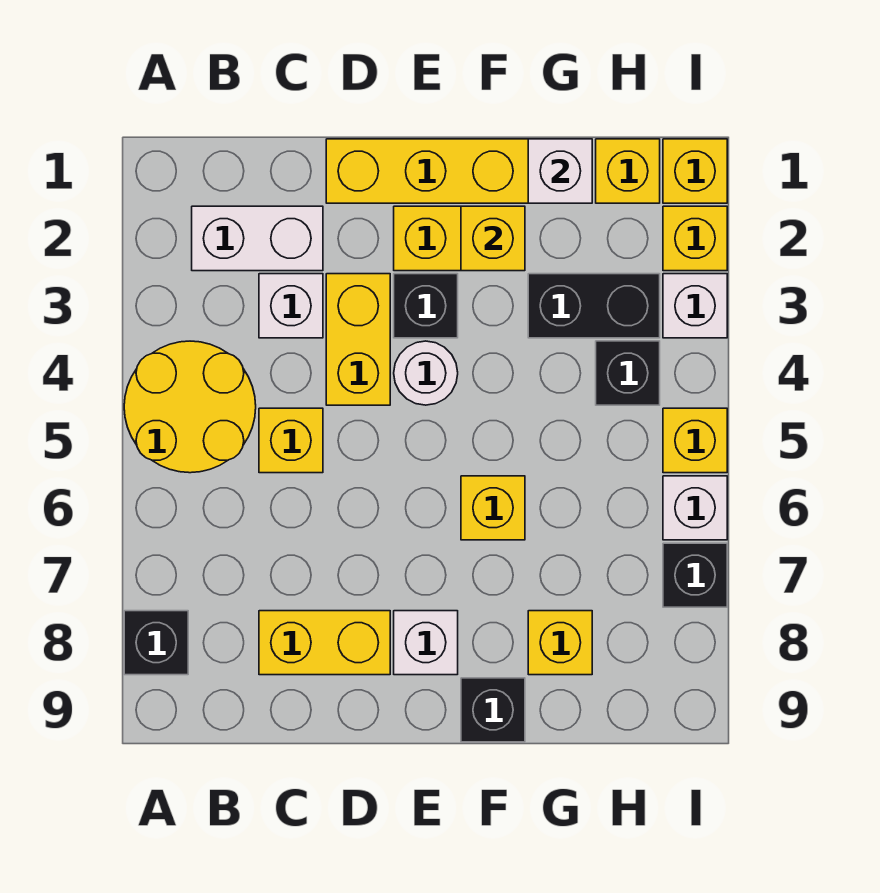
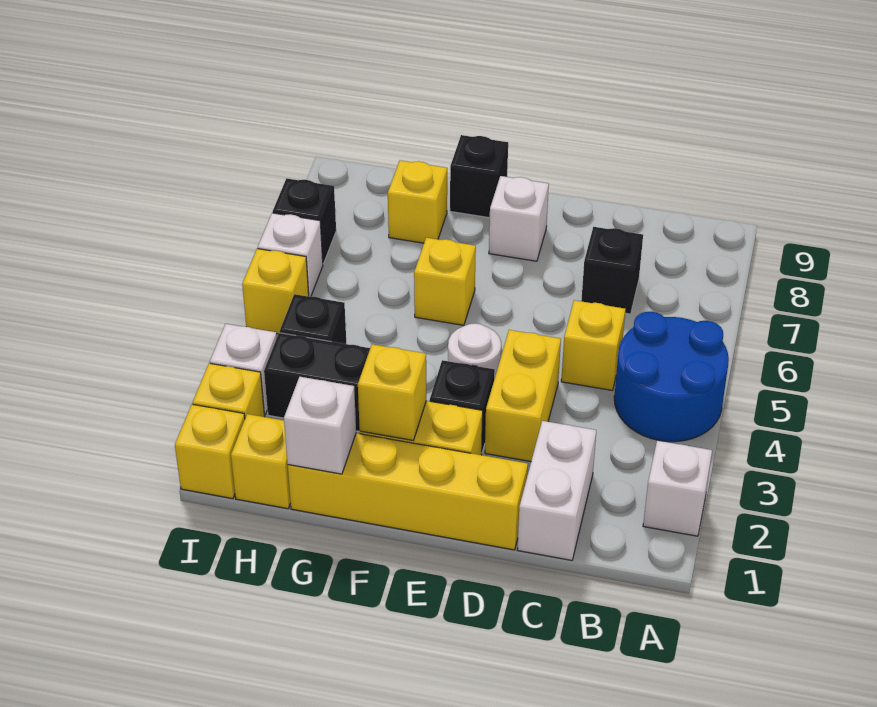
yellow 2x2 round brick [124,341,256,473] -> blue 2x2 round brick [614,312,729,442]
black 1x1 brick [124,611,188,675] -> black 1x1 brick moved to [581,227,643,314]
white 1x2 brick [192,206,323,271] -> white 1x2 brick turned to [517,421,596,560]
white 1x1 brick [259,274,323,338] -> white 1x1 brick moved to [643,441,712,536]
yellow 1x2 brick [259,611,390,675] -> none

